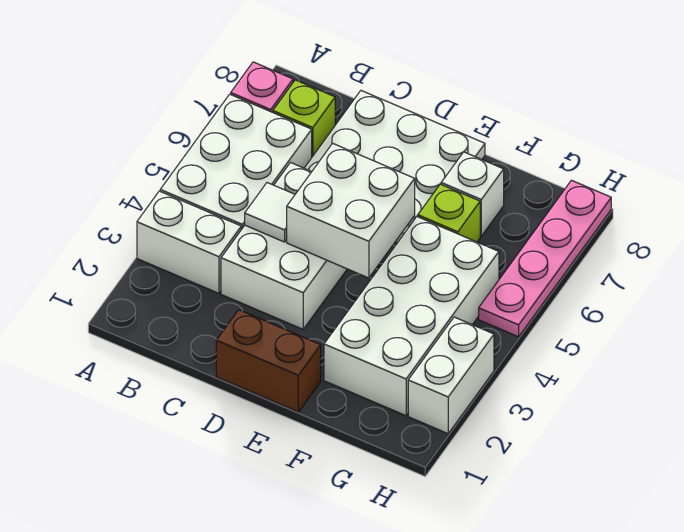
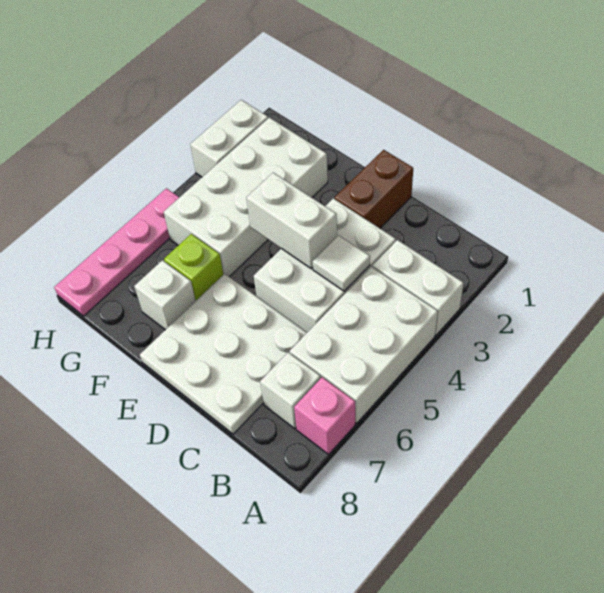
lime 1x1 brick [273,80,335,157] -> white 1x1 brick [260,352,321,429]
brown 1x2 brick [216,310,321,412] -> brown 1x2 brick turned to [335,150,413,228]
white 2x2 brick [287,143,415,278] -> white 1x2 brick [246,173,337,269]

